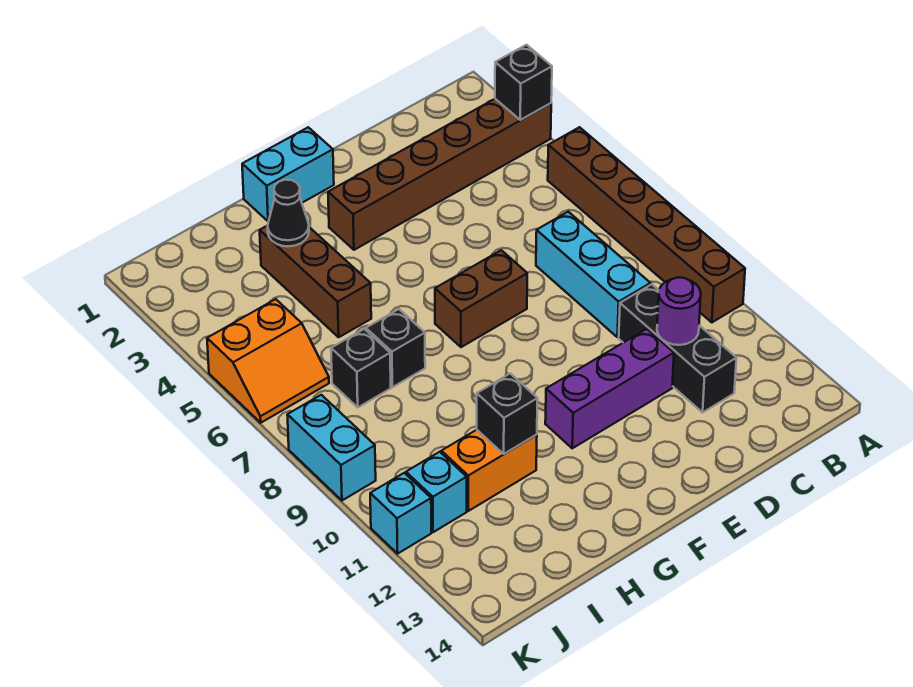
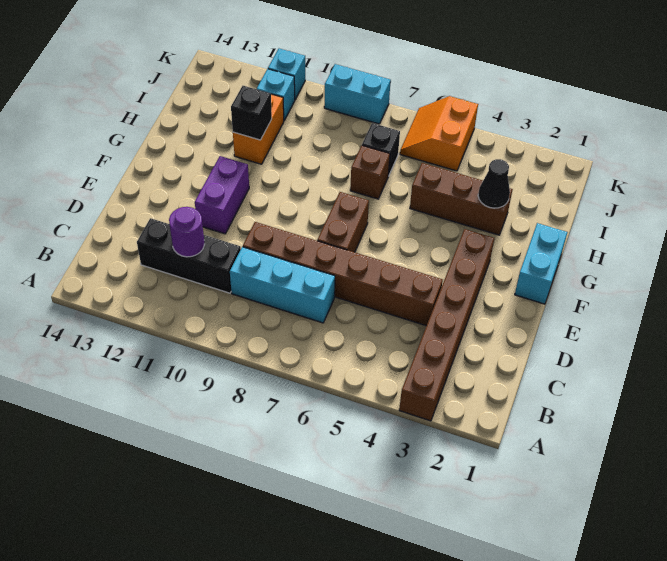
black 1x1 brick [495,45,552,120] -> none
brown 1x6 brick [548,127,745,322] -> brown 1x6 brick moved to [243,222,443,326]
purple 1x3 brick [545,329,674,448] -> purple 1x2 brick [195,156,249,234]
black 1x1 brick [366,309,425,387] -> brown 1x1 brick [350,146,390,199]

